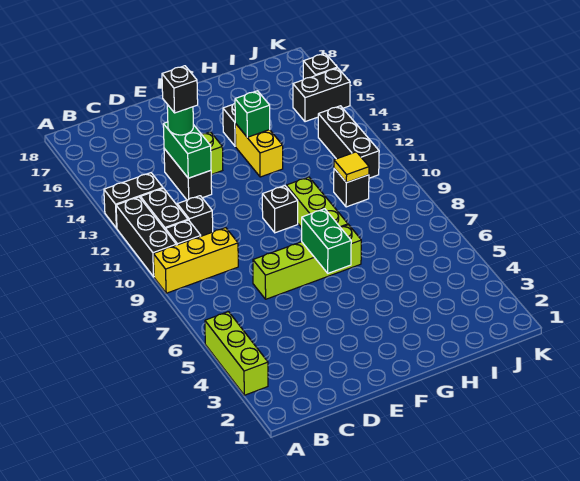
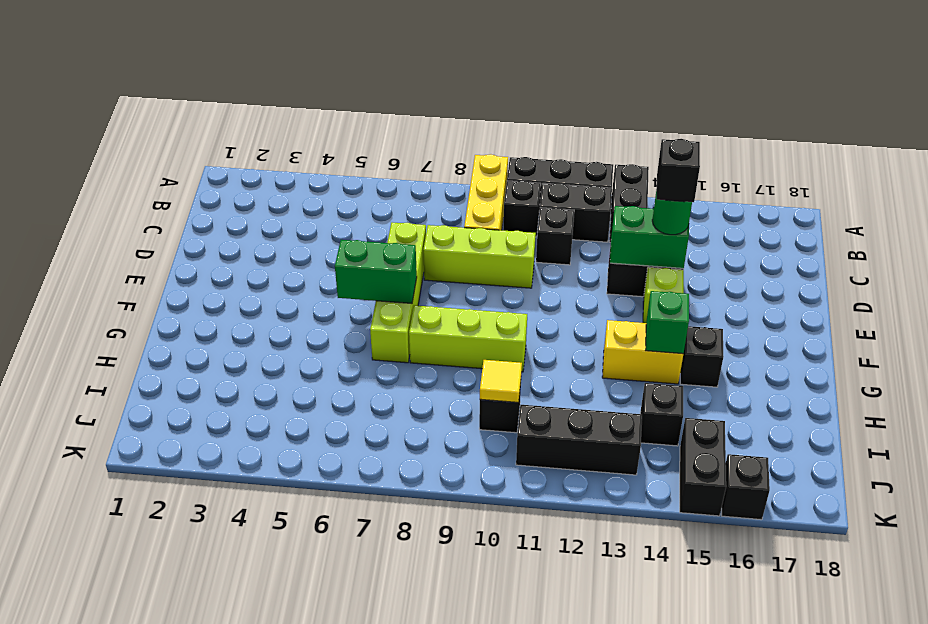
lime 1x3 brick [205,312,268,395] -> lime 1x3 brick moved to [423,225,536,288]
black 1x1 brick [262,186,298,233] -> black 1x1 brick moved to [640,383,683,446]

